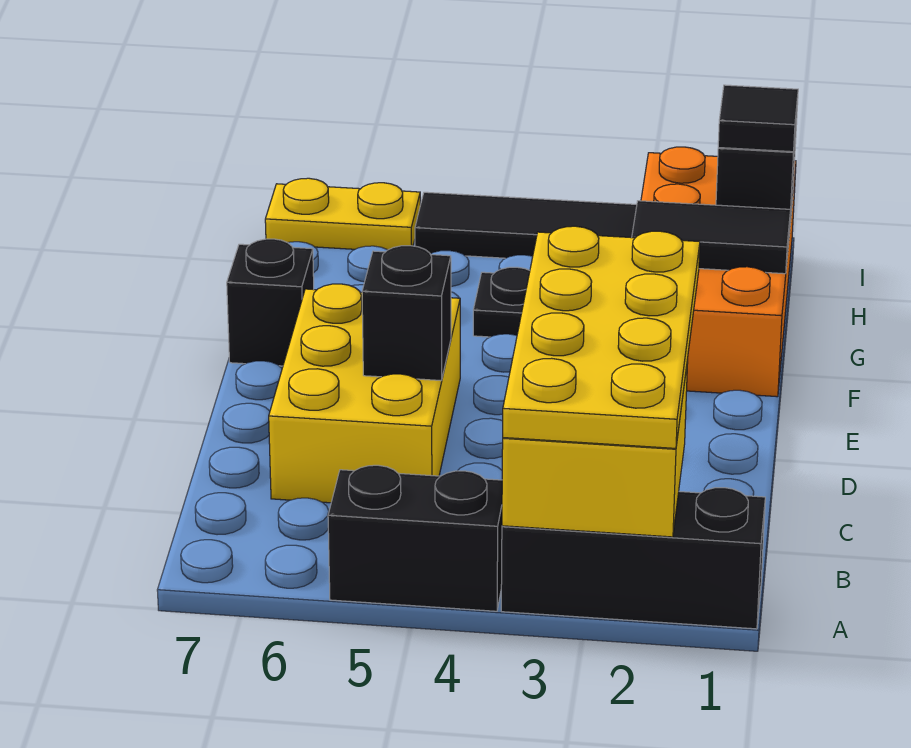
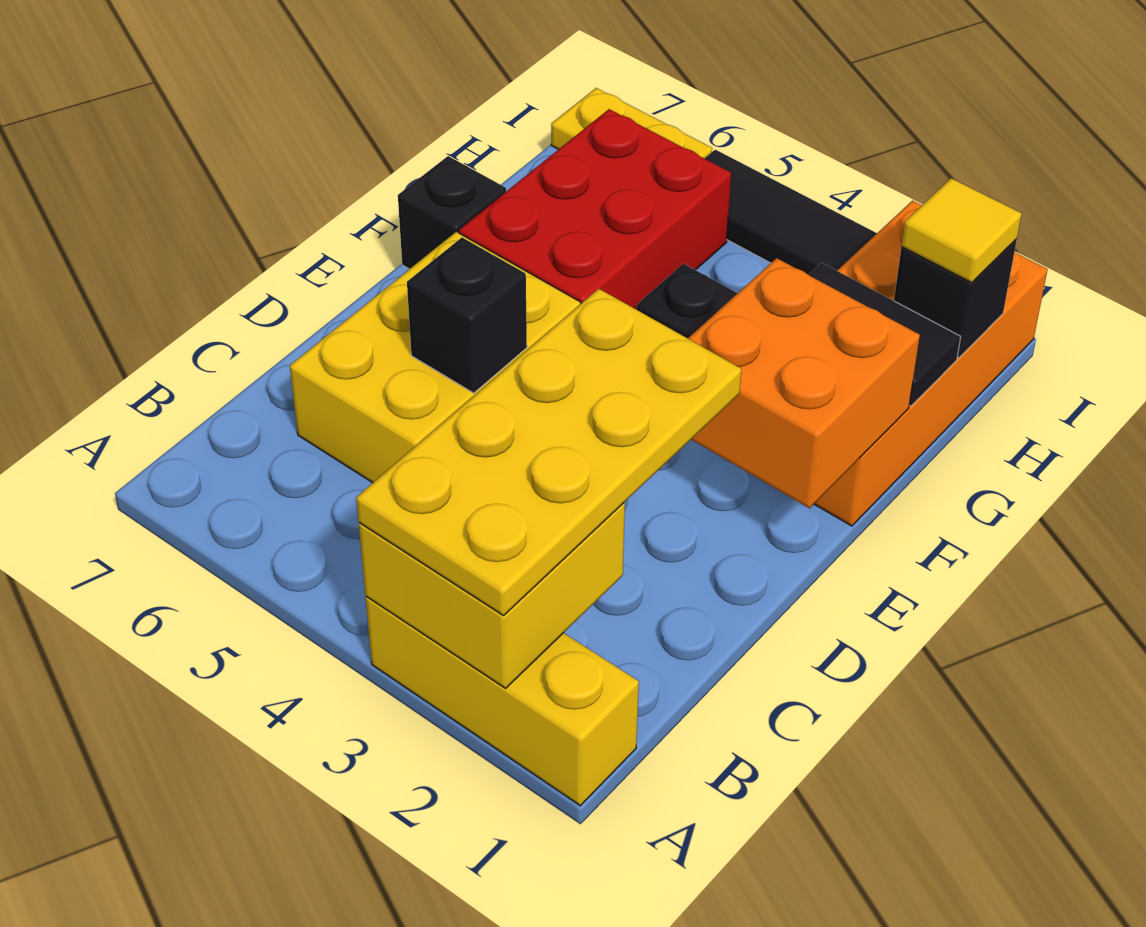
black 1x3 brick [501,488,765,629] -> yellow 1x3 brick [365,597,639,806]
black 1x2 brick [328,465,502,611] -> none
none -> orange 2x2 brick [688,258,920,508]
none -> red 2x3 brick [459,109,731,310]
black 1x1 tile [718,85,798,152] -> yellow 1x1 tile [901,178,1022,283]

